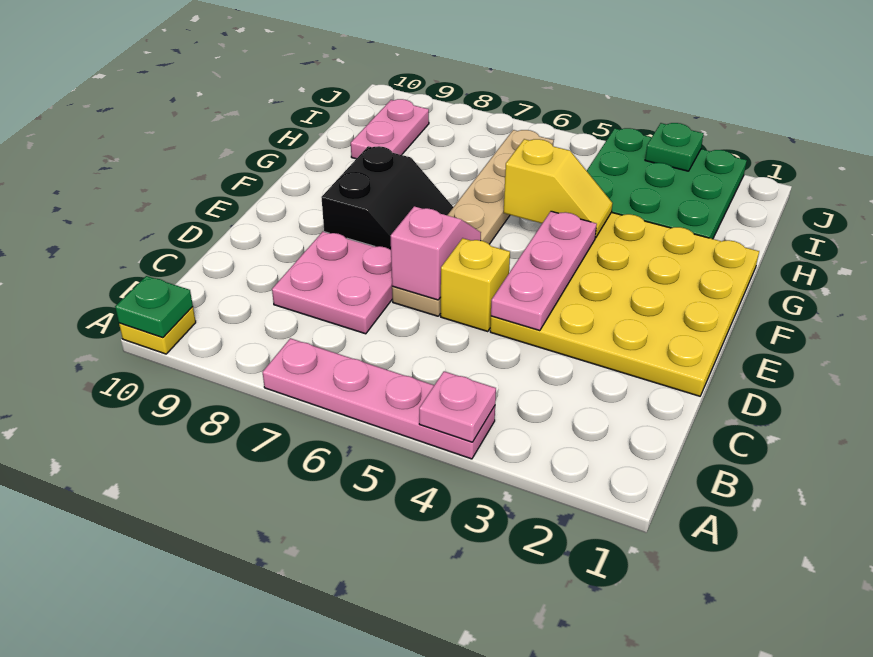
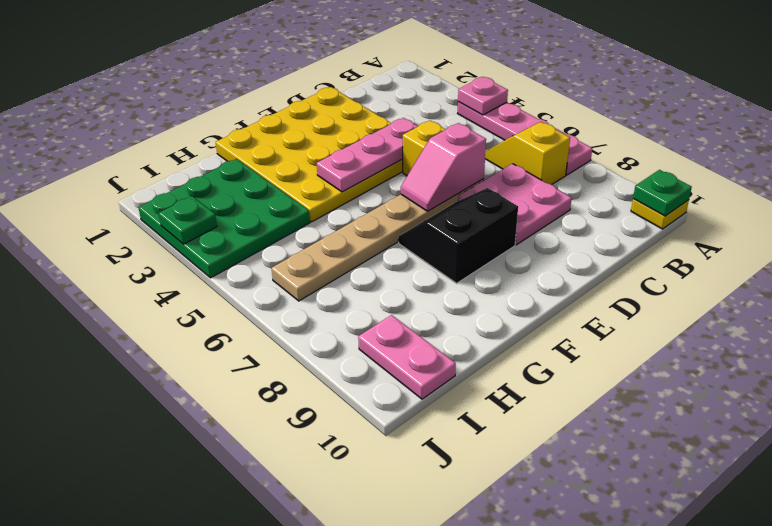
yellow 1x2 slope [504,139,613,238] -> yellow 1x2 slope moved to [485,122,570,185]
pink 1x2 plate [351,99,429,159] -> pink 1x2 plate turned to [358,315,456,399]

